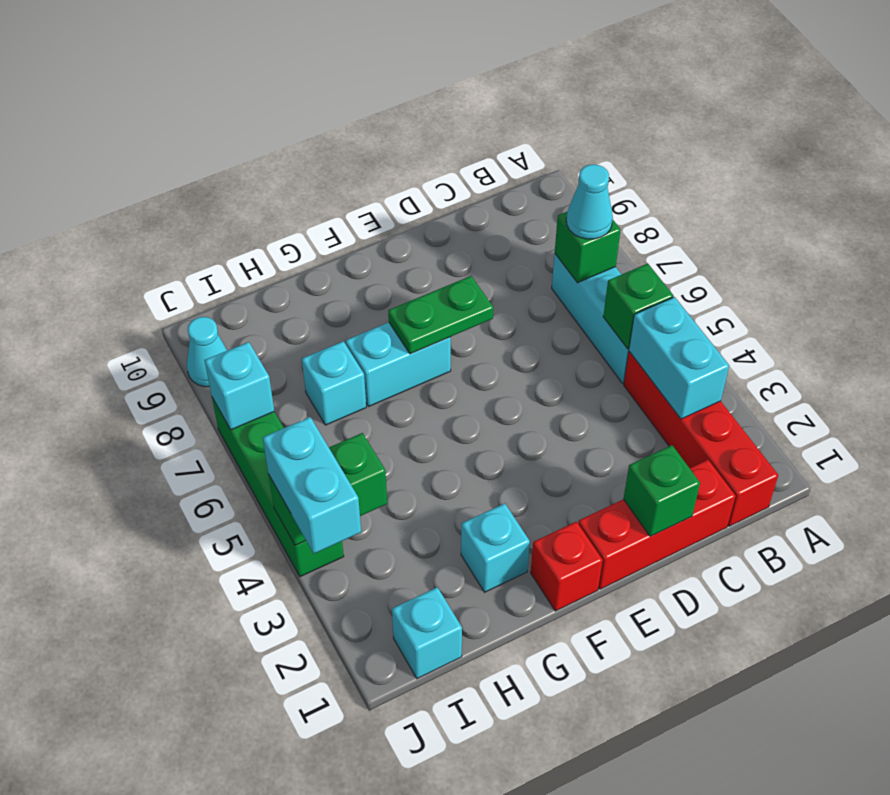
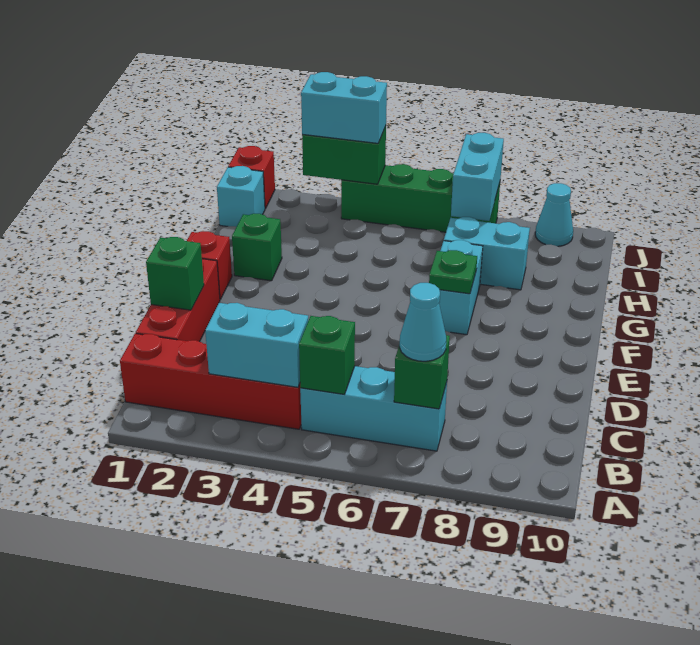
green 1x2 plate [388,276,493,354] -> green 1x1 plate [429,250,477,294]
cyan 1x1 brick [461,503,530,592] -> green 1x1 brick [232,214,282,281]
cyan 1x1 brick [302,341,366,425] -> cyan 1x2 brick [444,217,530,290]
green 1x2 brick [269,433,387,545] -> green 1x2 brick turned to [302,126,386,184]
none -> red 1x1 brick [228,146,275,209]
cyan 1x1 brick [204,342,274,430] -> cyan 1x2 brick [451,133,504,221]

